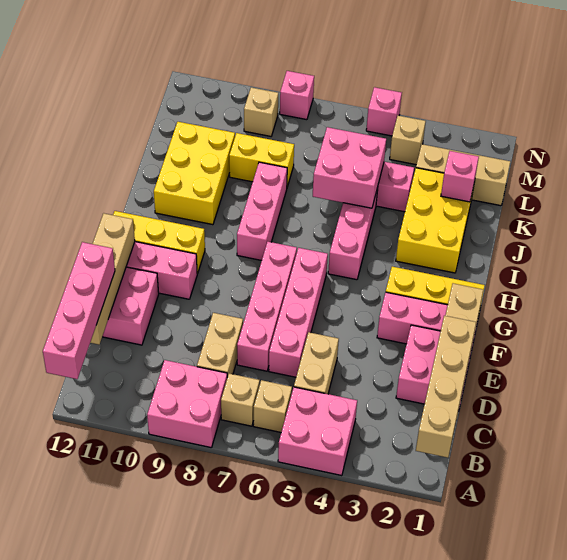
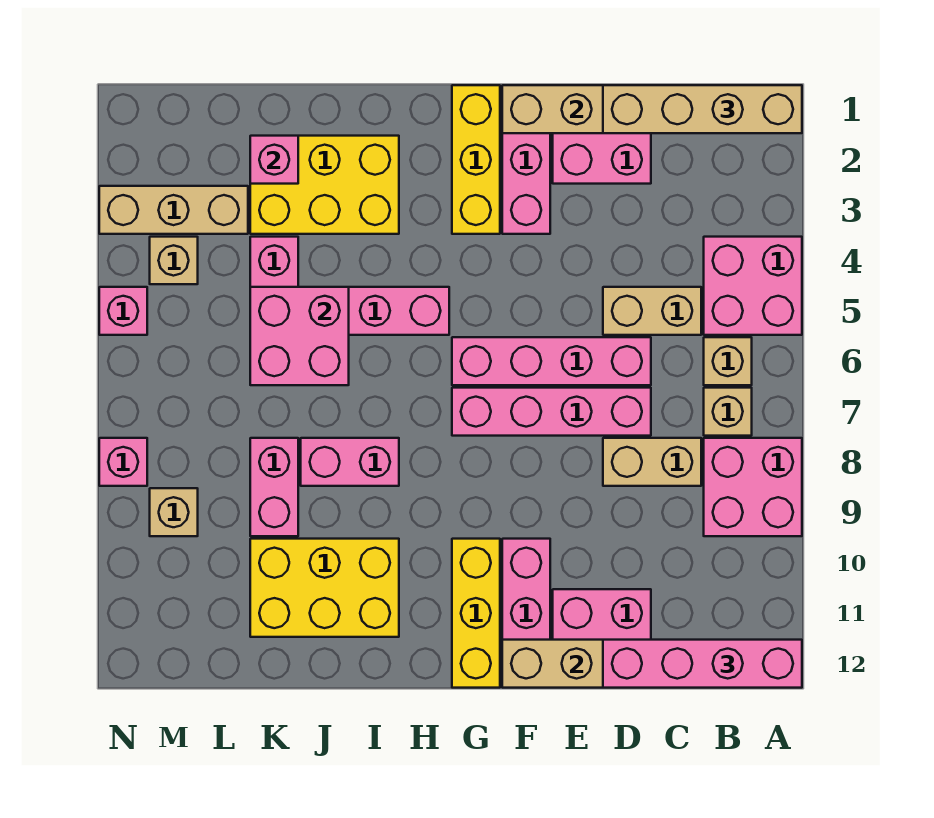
pink 1x3 brick [237,162,287,260] -> pink 1x2 brick [301,438,399,486]
yellow 1x2 brick [229,133,294,187] -> pink 1x2 brick [250,438,298,536]
tan 1x3 brick [416,144,510,206] -> tan 1x3 brick turned to [99,186,248,234]

